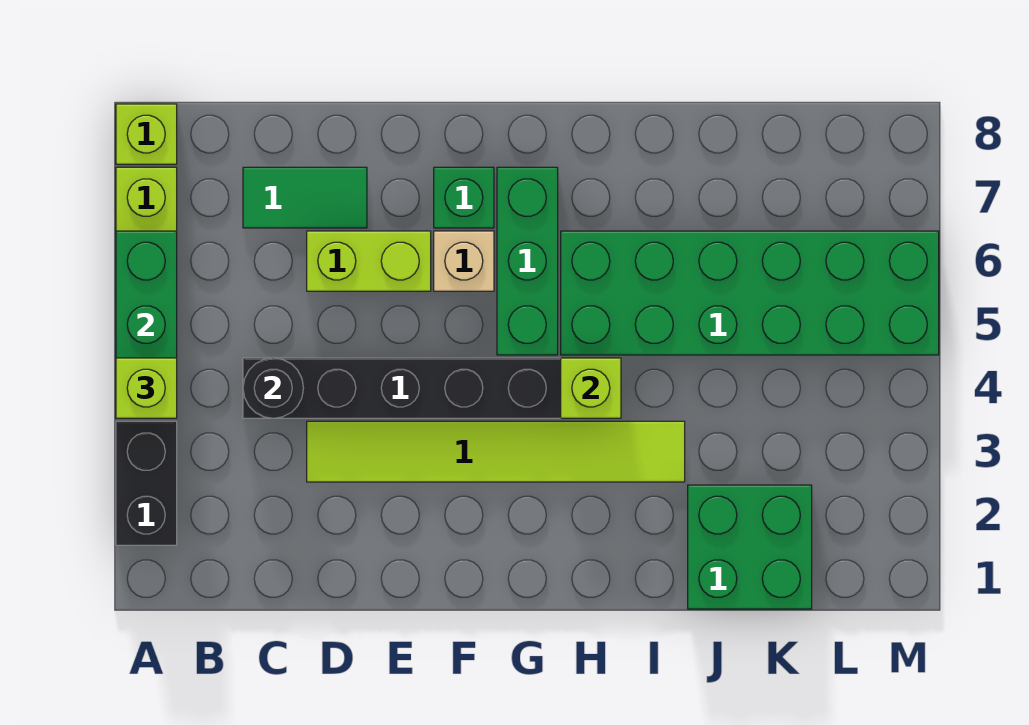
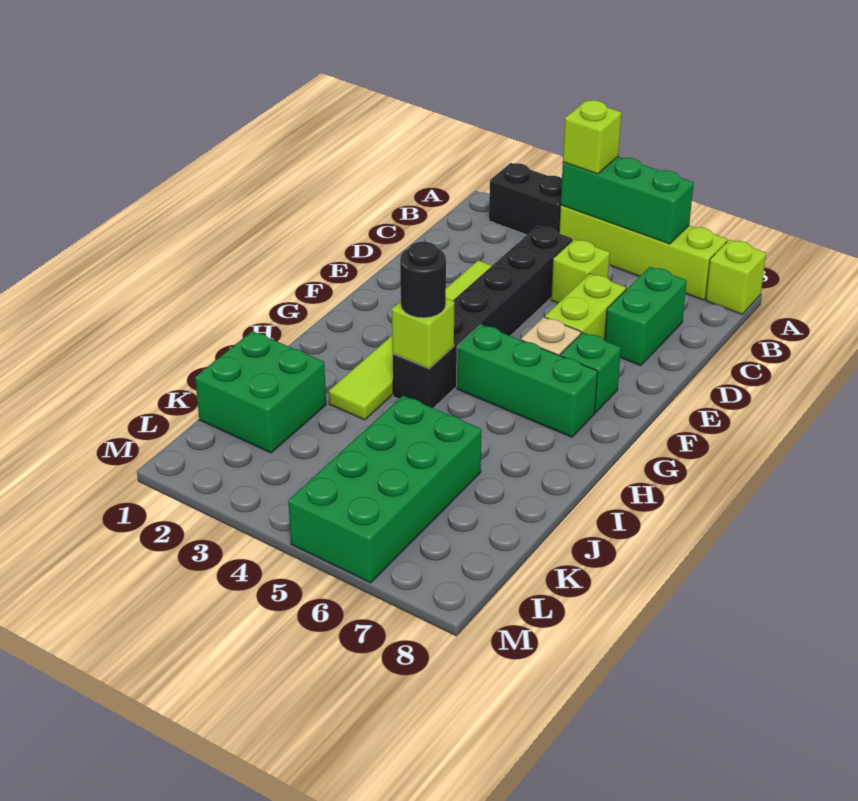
black 1x1 round brick [243,358,303,418] -> black 1x1 round brick moved to [400,242,446,318]
none -> lime 1x1 brick [551,239,610,303]
green 1x2 tile [243,167,367,228] -> green 1x2 brick [605,267,687,366]
green 2x6 brick [561,231,939,355] -> green 2x4 brick [288,396,482,583]

